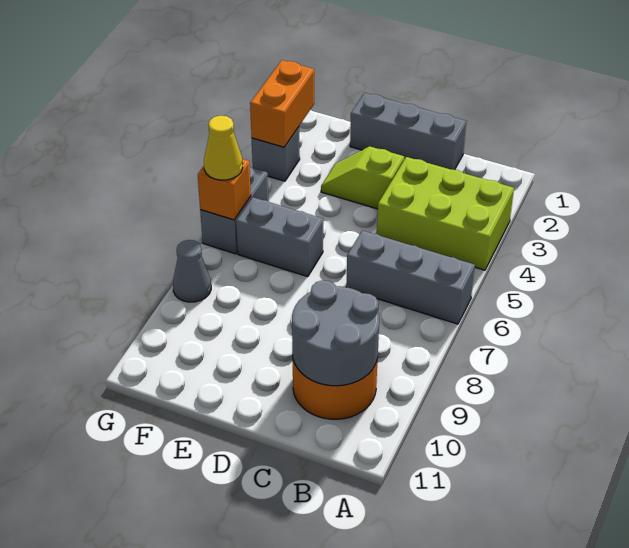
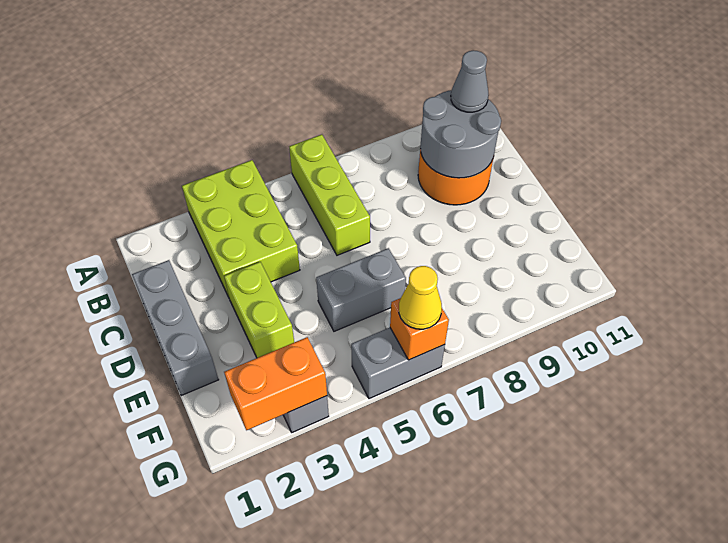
grey 1x3 brick [346,230,475,324] -> lime 1x3 brick [289,135,370,255]
lime 1x2 slope [321,147,404,209] -> lime 1x2 brick [224,262,294,358]
grey 1x2 brick [236,197,323,277] -> grey 1x2 brick turned to [316,248,406,331]
grey 1x1 cone [173,240,211,302] -> grey 1x1 cone moved to [451,50,489,112]

